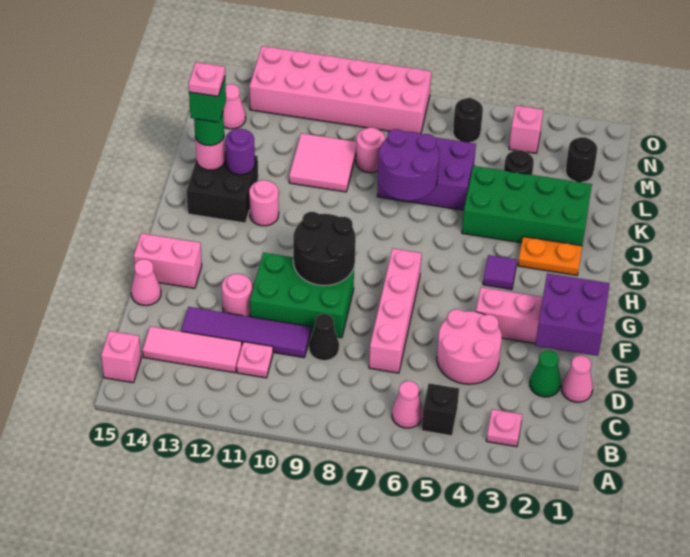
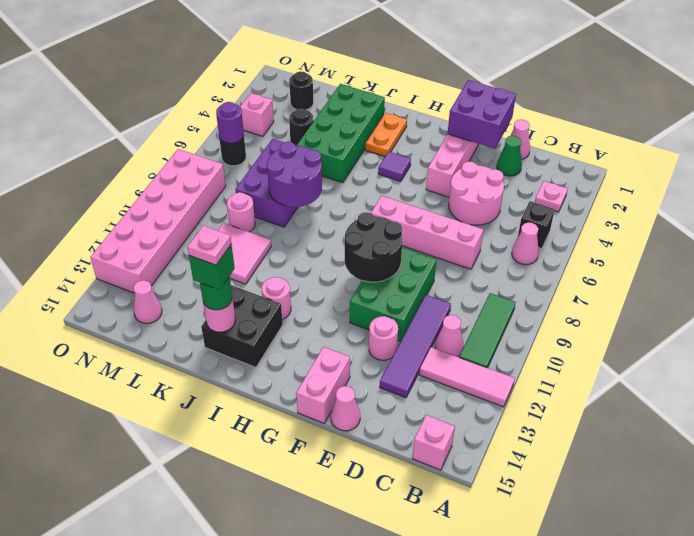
none -> green 1x3 tile [459,293,516,368]
pink 1x1 plate [237,342,273,378] -> pink 1x1 cone [435,315,463,357]
pink 1x3 tile [142,326,242,373] -> pink 1x3 tile turned to [419,347,515,407]
black 1x1 cone [309,314,339,361] -> none
purple 1x1 round brick [225,129,255,175] -> purple 1x1 round brick moved to [216,102,244,143]

